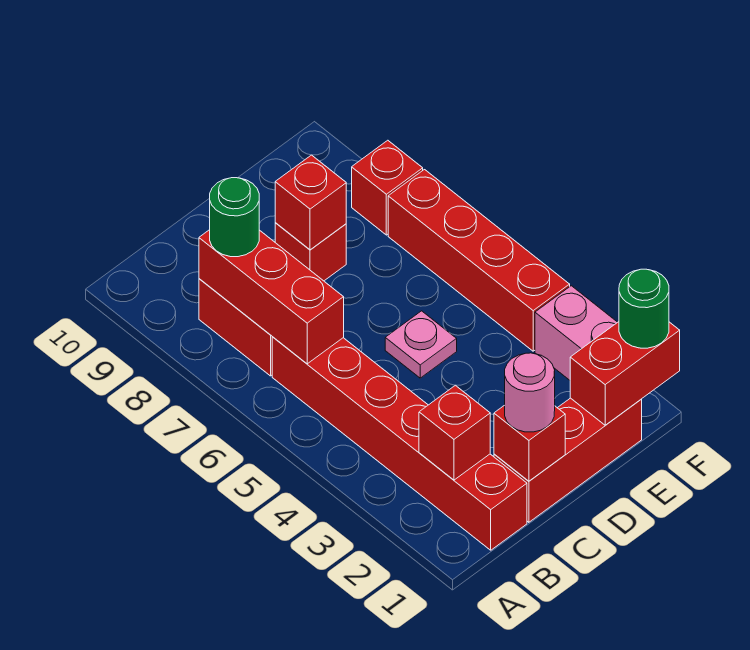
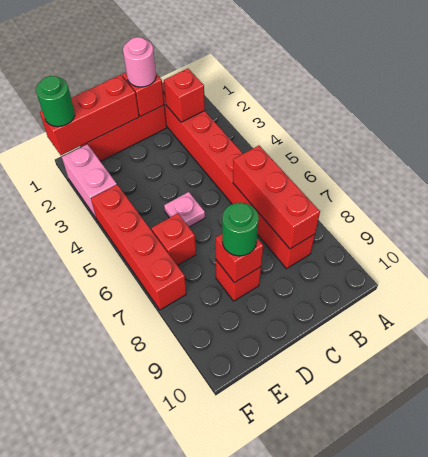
green 1x1 round brick [210,178,259,257] -> green 1x1 round brick moved to [222,202,259,256]
red 1x2 brick [570,322,680,425] -> red 1x3 brick [40,75,139,155]
red 1x1 brick [352,140,423,235] -> red 1x1 brick moved to [151,213,196,266]

